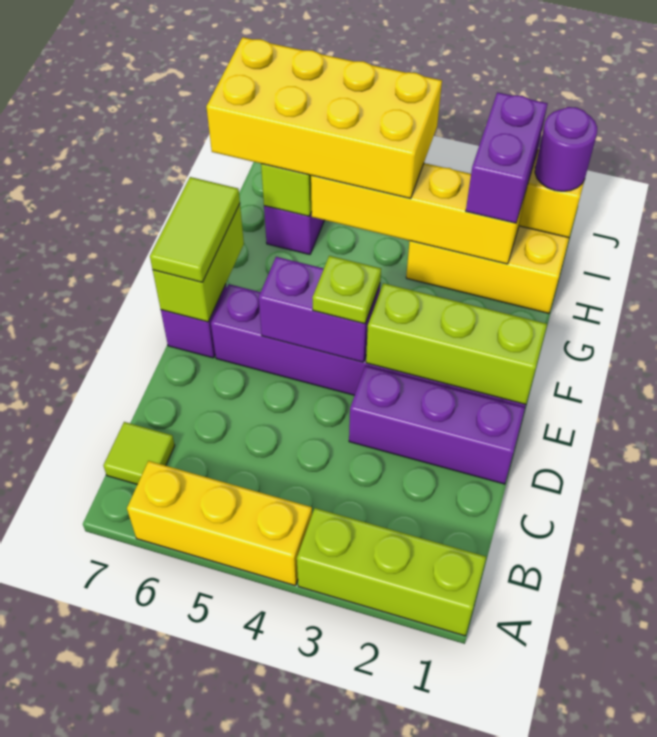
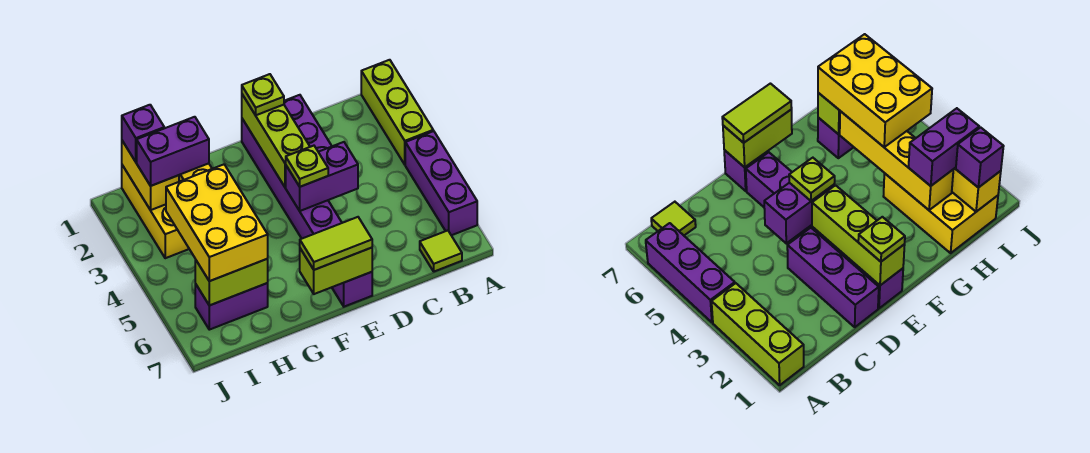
yellow 1x3 brick [127,461,312,586] -> purple 1x3 brick [405,131,477,235]
none -> lime 1x1 plate [242,74,284,115]
purple 1x2 brick [259,257,380,362] -> purple 1x2 brick turned to [286,142,358,211]
yellow 2x4 brick [206,37,442,199] -> yellow 2x3 brick [166,165,268,281]
purple 1x1 round brick [535,107,597,191] -> purple 1x1 brick [122,105,164,162]

